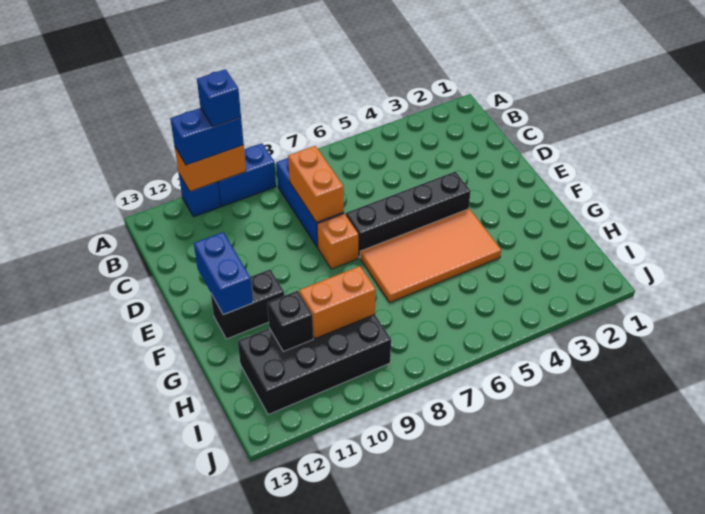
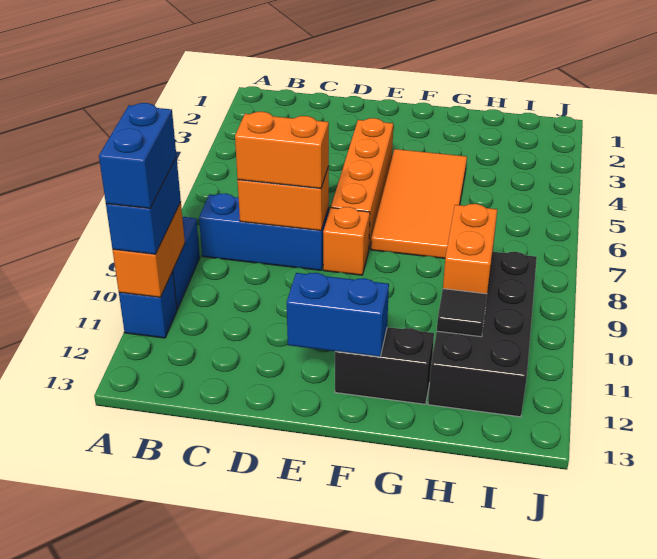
blue 1x1 brick [197,69,241,127] -> blue 1x2 brick [99,103,176,208]
none -> orange 1x2 brick [235,112,329,189]
black 1x4 brick [346,171,471,258] -> orange 1x4 brick [331,118,393,248]
black 1x2 brick [211,269,284,339] -> black 1x2 brick turned to [335,327,434,404]
black 1x1 brick [267,291,313,351] -> black 1x1 tile [437,289,487,337]

